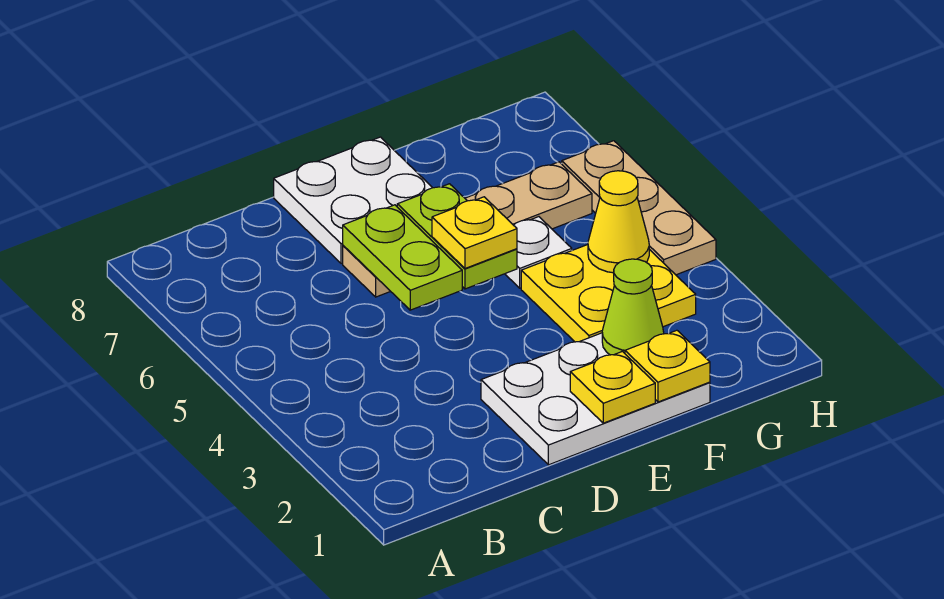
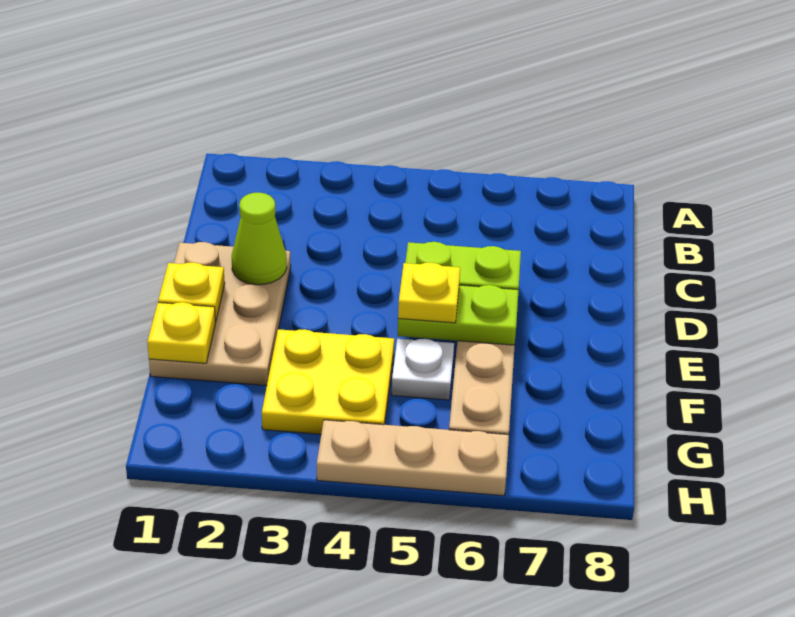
white 2x3 plate [481,333,710,465] -> tan 2x3 plate [149,242,291,386]
white 2x2 plate [274,137,432,264] -> none
lime 1x1 cone [602,259,664,355] -> lime 1x1 cone moved to [232,193,287,285]
yellow 1x1 cone [588,171,649,273] -> none

